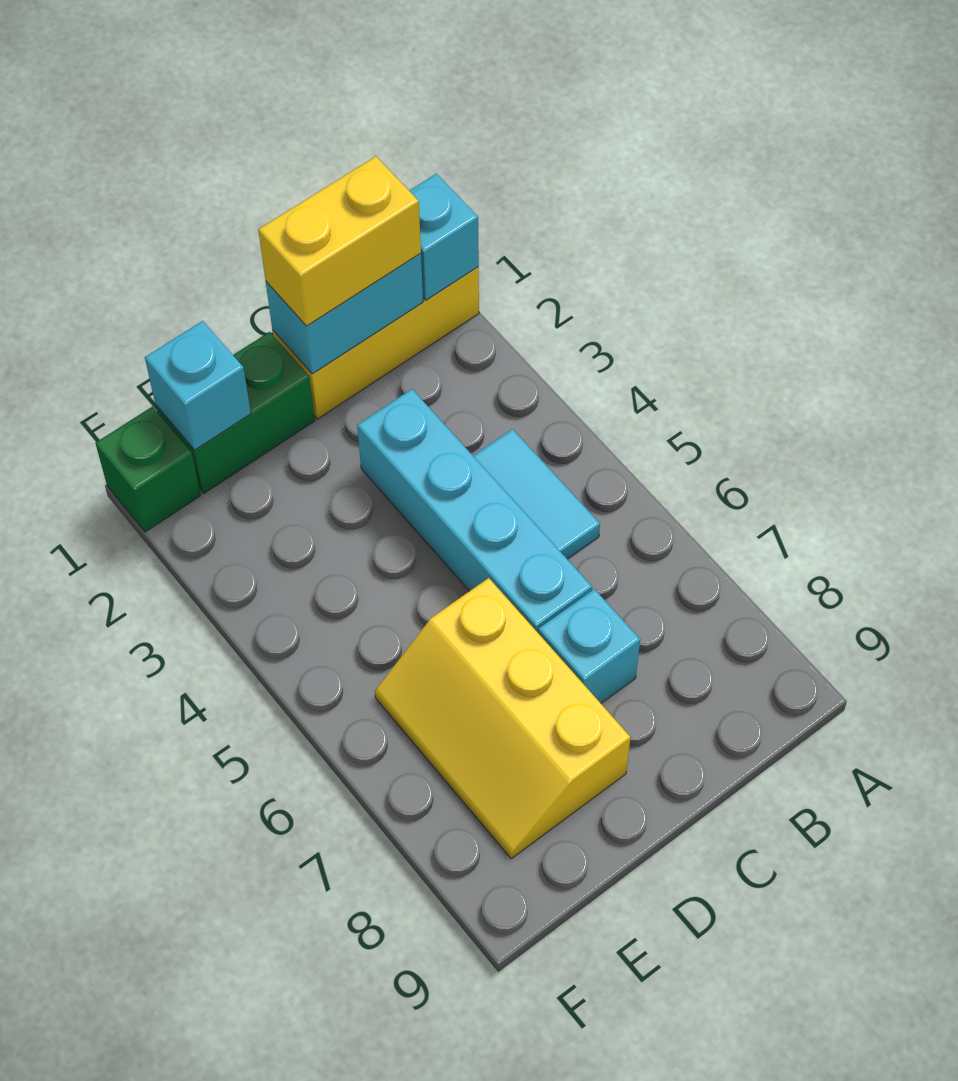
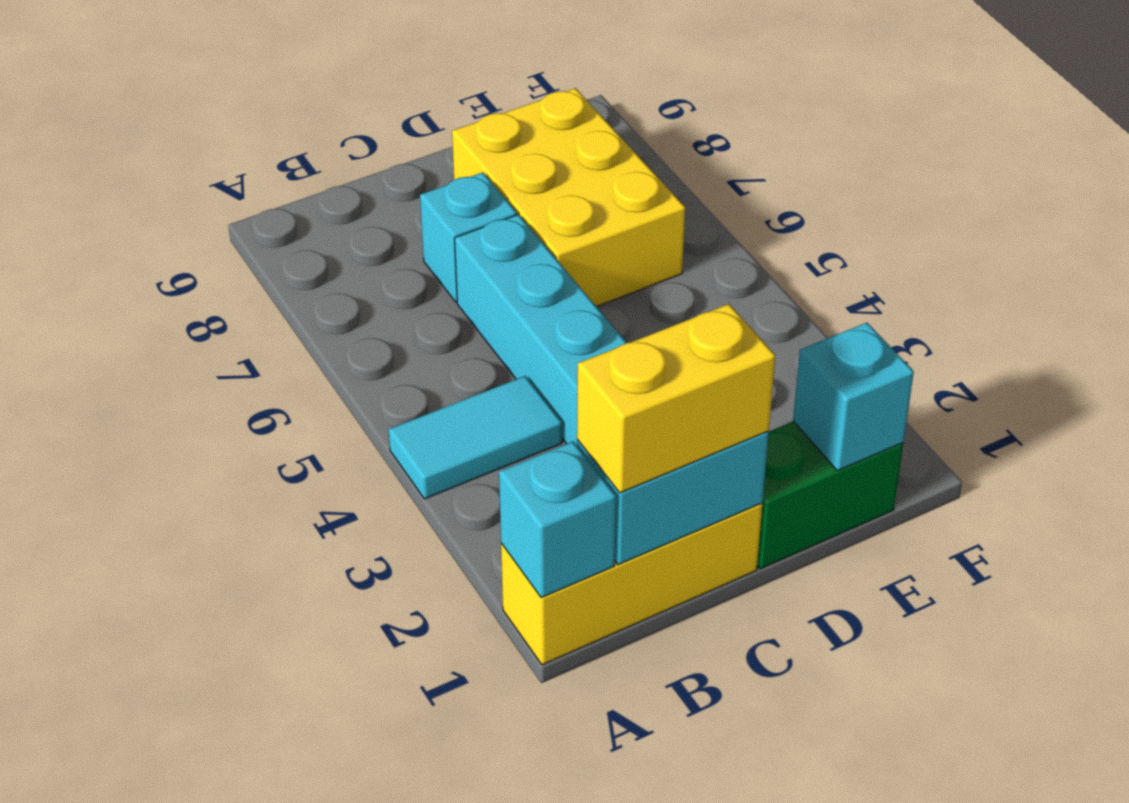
cyan 1x2 tile [473,429,600,559] -> cyan 1x2 tile turned to [389,376,562,499]
yellow 2x3 slope [375,578,631,859] -> yellow 2x3 brick [452,88,685,307]
green 1x1 brick [95,407,201,532] -> none

